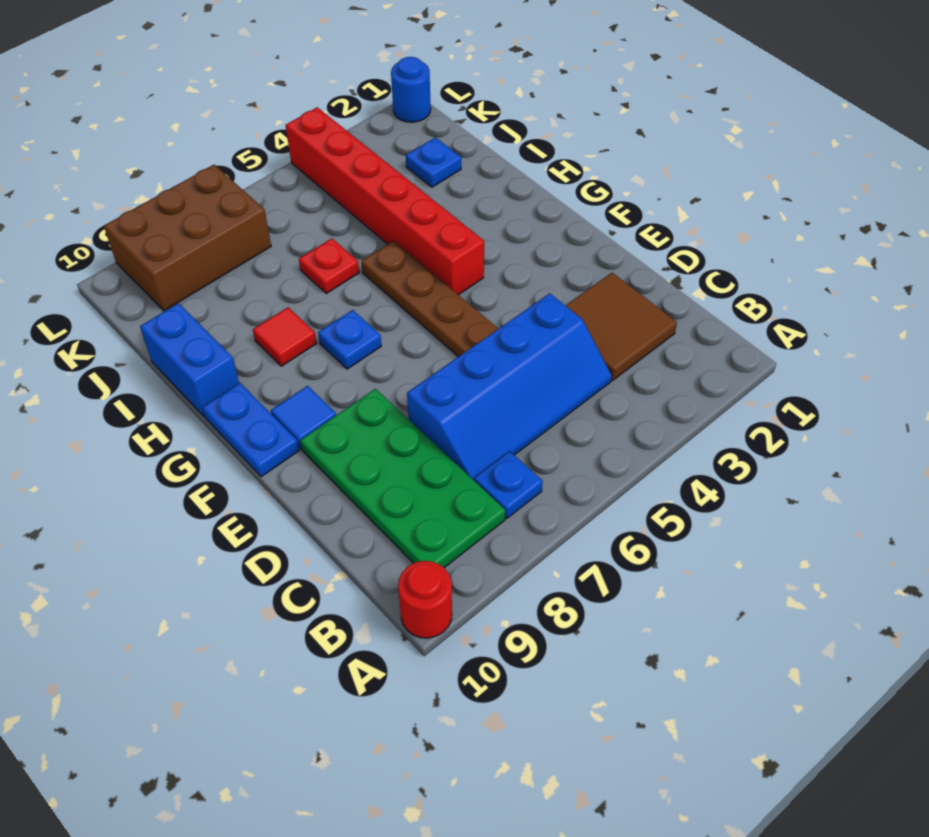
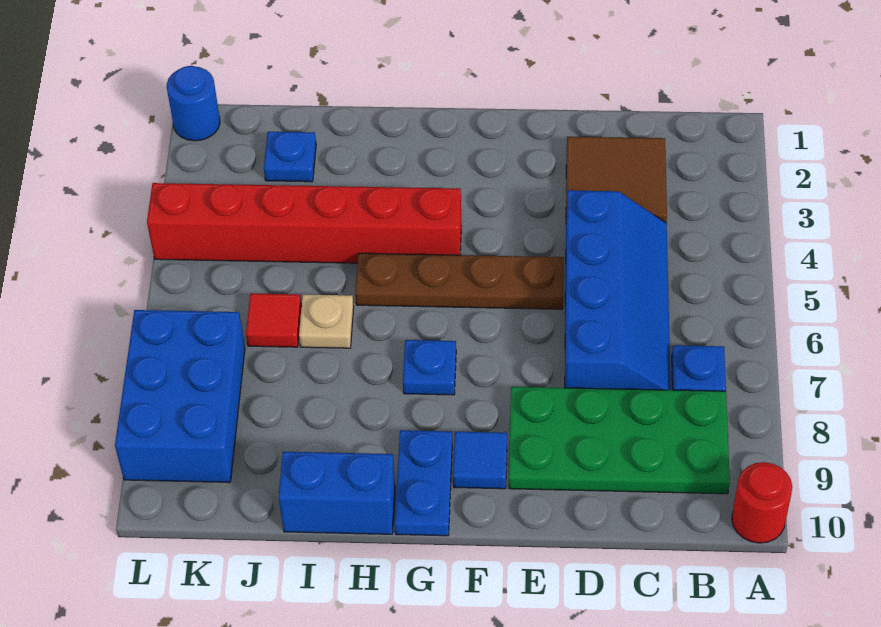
blue 1x2 plate [202,383,299,477] -> blue 1x2 plate turned to [395,430,452,536]
red 1x1 tile [253,307,317,366] -> red 1x1 tile moved to [246,293,302,347]
red 1x1 plate [299,238,359,293] -> tan 1x1 plate [299,294,354,348]
brown 2x3 brick [104,165,271,311] -> blue 2x3 brick [115,310,245,482]

